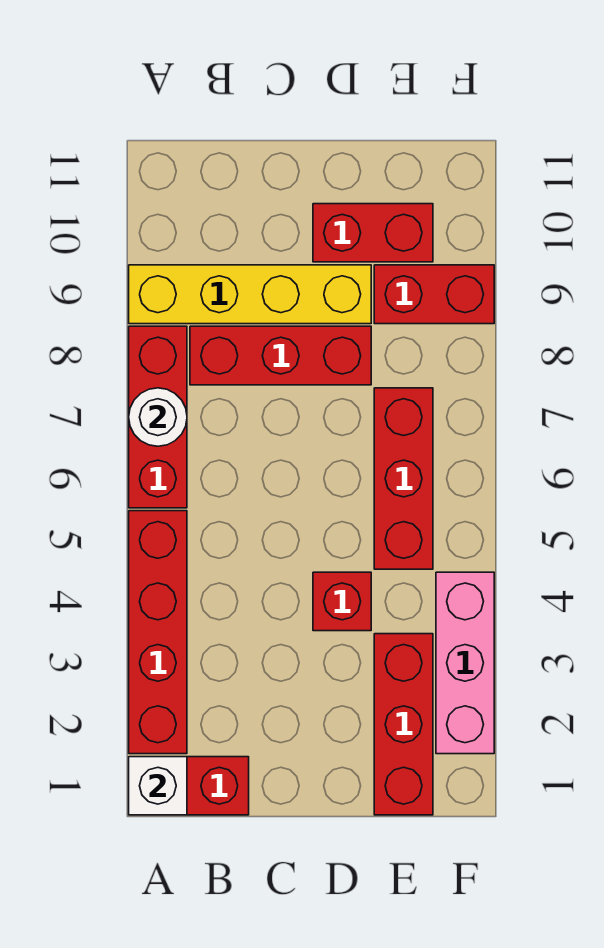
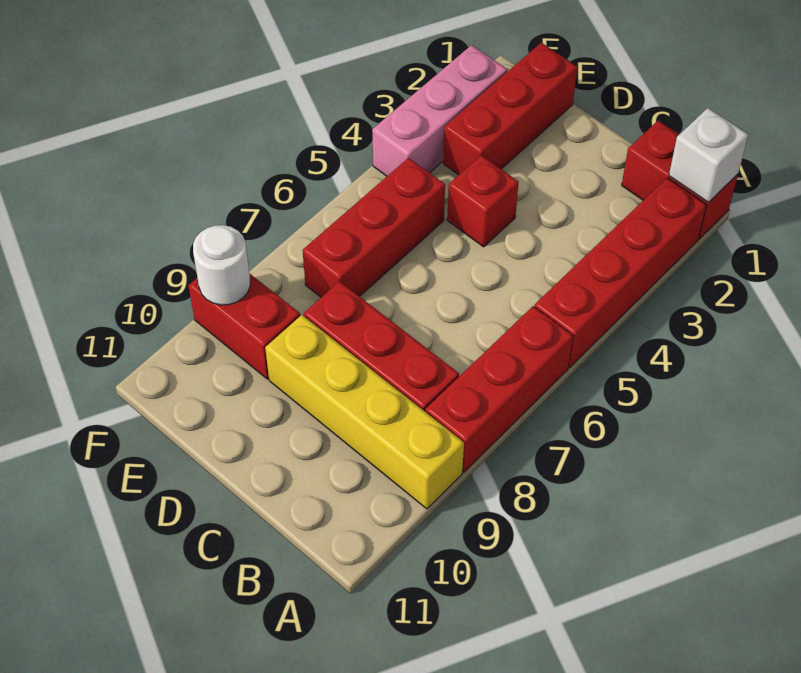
white 1x1 round brick [129,388,187,446] -> white 1x1 round brick moved to [193,225,250,305]
red 1x2 brick [313,204,433,262] -> none

